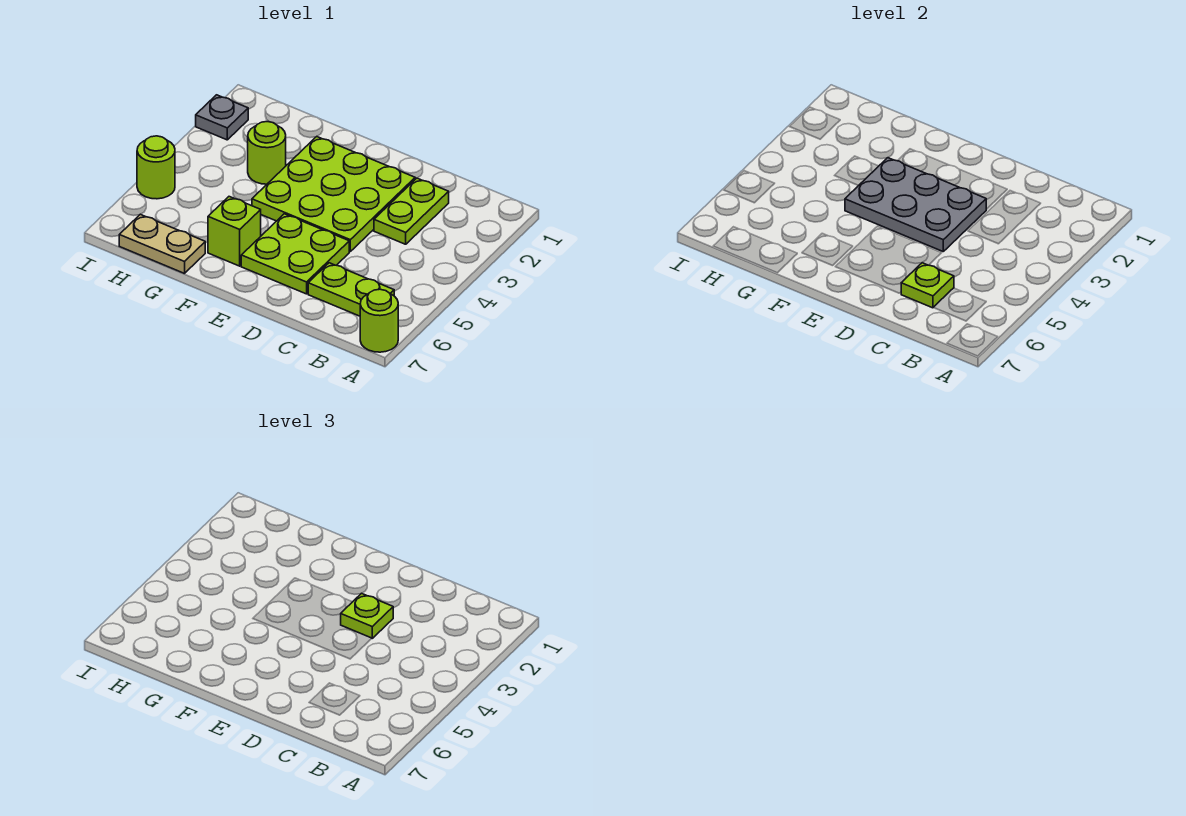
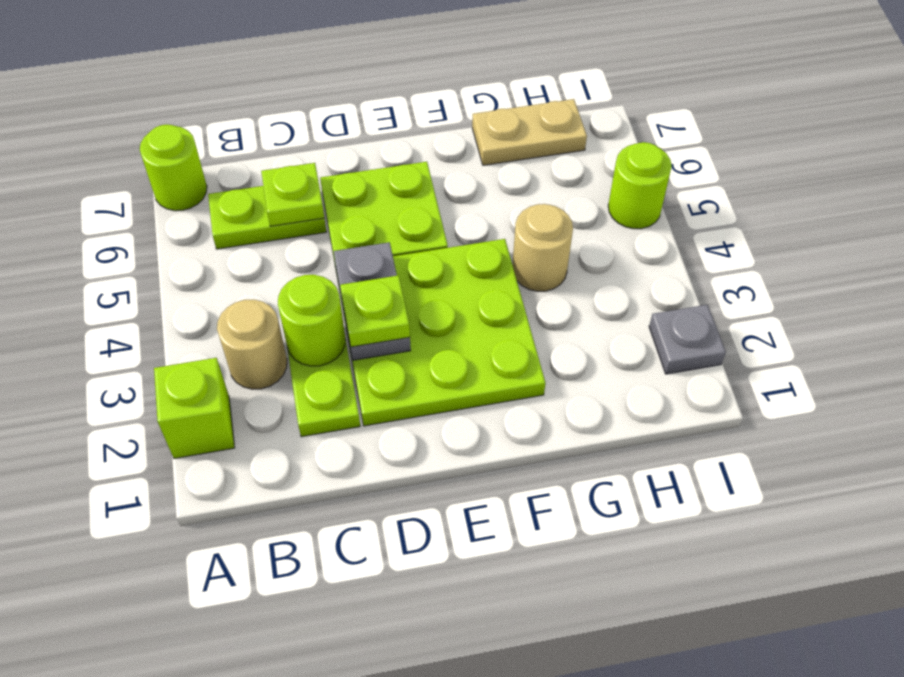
none -> tan 1x1 round brick [217,300,287,389]
grey 2x3 plate [845,158,986,251] -> grey 1x2 plate [334,242,411,360]
lime 1x1 brick [208,197,261,266] -> lime 1x1 brick moved to [154,358,235,459]
lime 1x1 round brick [248,122,286,184] -> lime 1x1 round brick moved to [278,275,345,366]
none -> tan 1x1 round brick [513,204,573,291]

